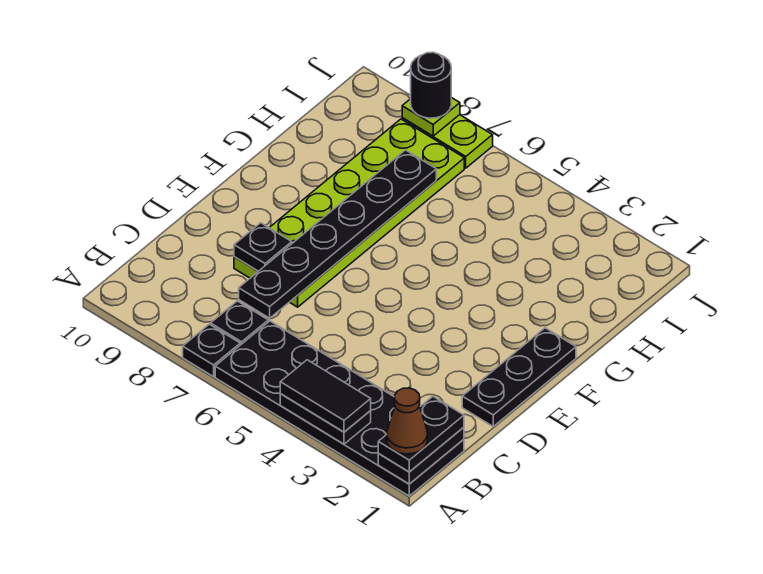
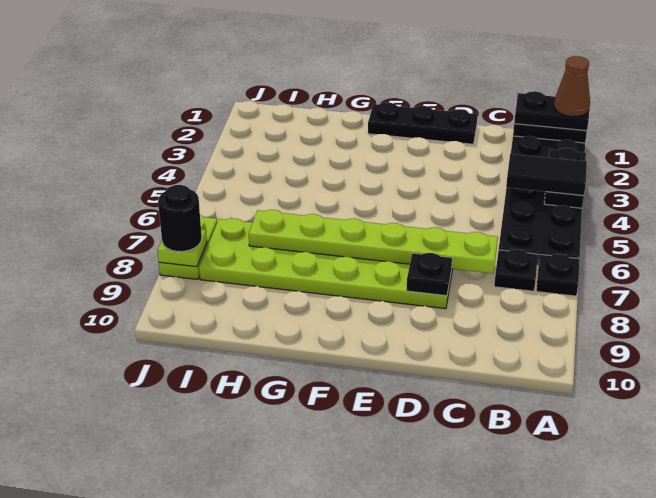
black 1x2 tile [280,360,371,432] -> black 1x2 tile turned to [506,154,587,195]
black 1x6 plate [239,150,436,318] -> lime 1x6 plate [249,210,498,274]

